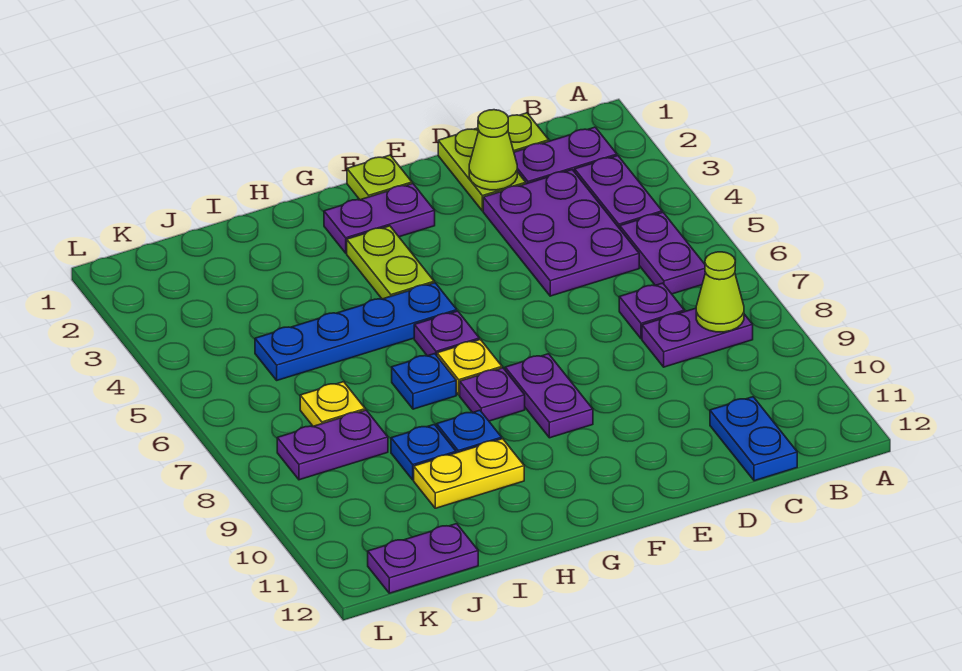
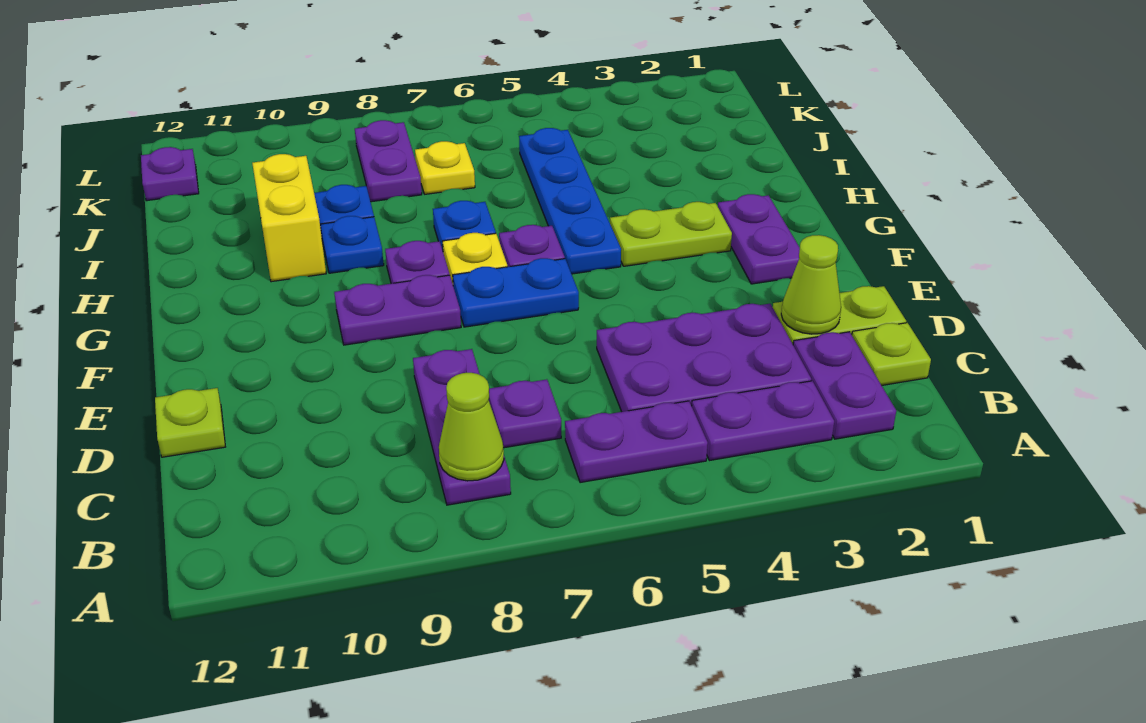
purple 1x2 plate [642,308,753,367] -> purple 1x3 plate [413,349,511,505]
blue 1x2 plate [710,397,797,481] -> blue 1x2 plate moved to [453,258,579,327]
lime 1x1 plate [347,155,412,200] -> lime 1x1 plate moved to [155,388,225,457]
yellow 1x2 plate [414,439,524,508] -> yellow 1x2 brick [252,154,326,282]
purple 1x2 plate [368,524,478,593] -> purple 1x1 plate [141,147,199,201]

